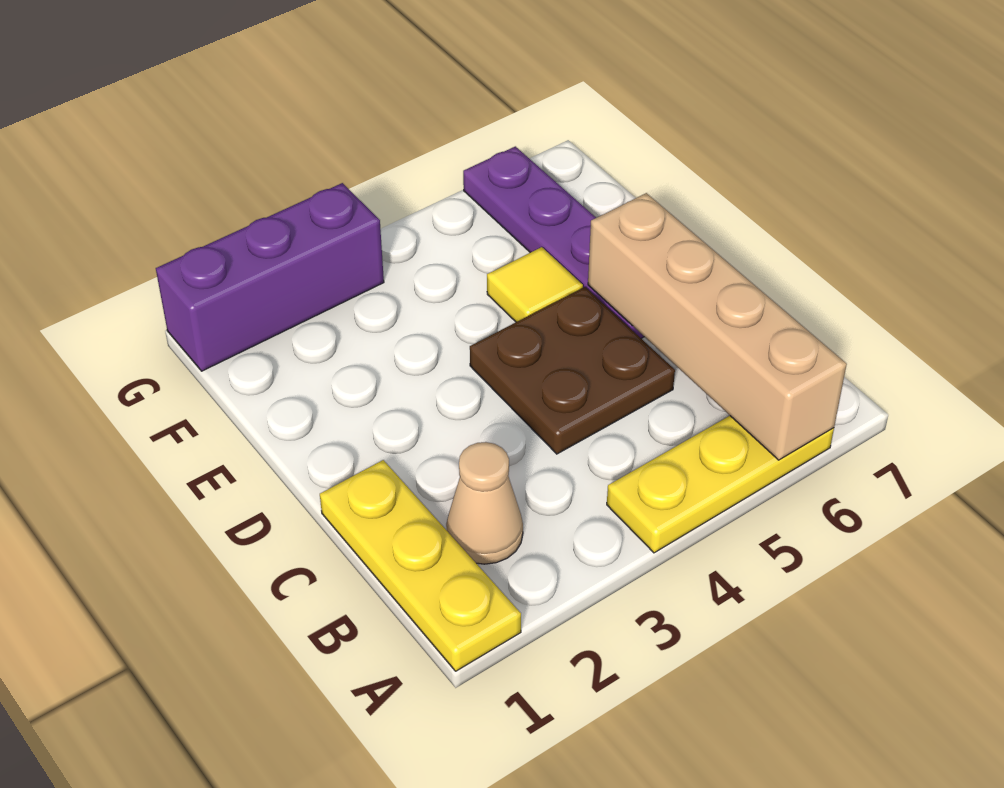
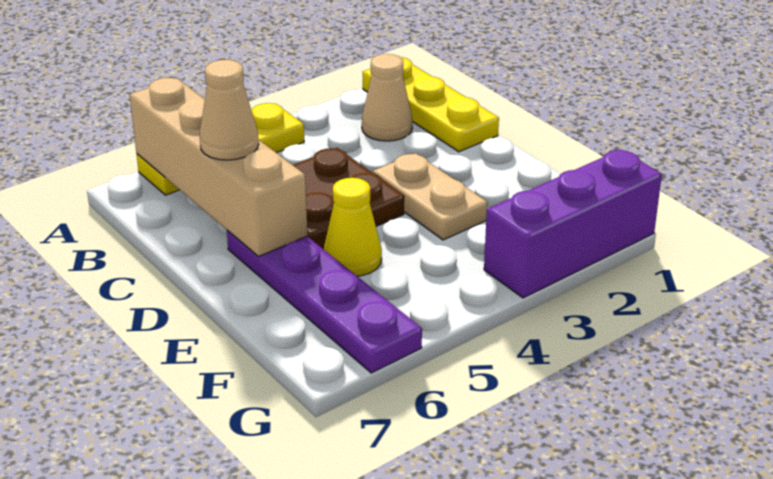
none -> tan 1x1 cone [199,60,259,160]
none -> tan 1x2 plate [373,153,487,240]
yellow 1x1 tile [487,247,583,322] -> yellow 1x1 cone [324,178,382,276]

